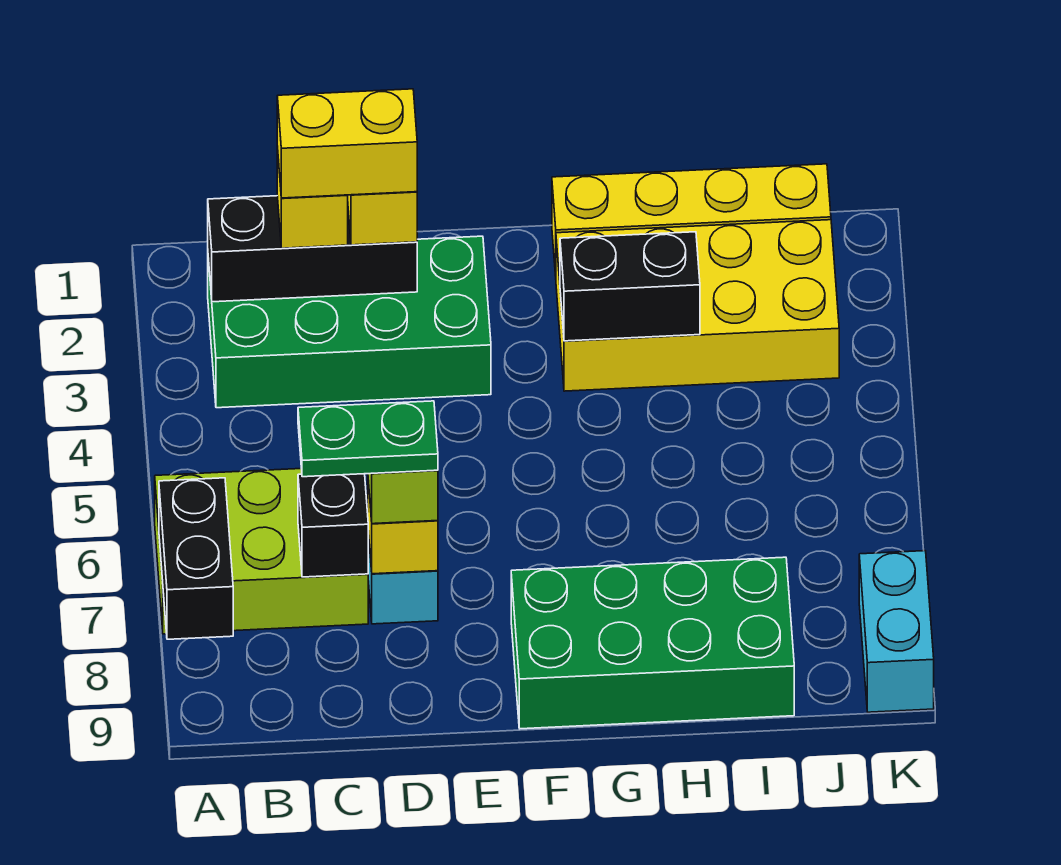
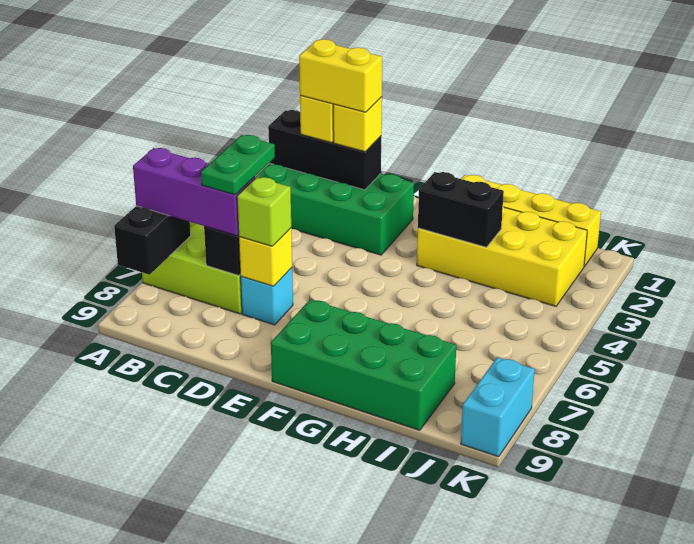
none -> purple 1x3 brick [133,148,255,236]
green 1x2 plate [298,401,438,477] -> green 1x2 plate turned to [201,135,275,195]

